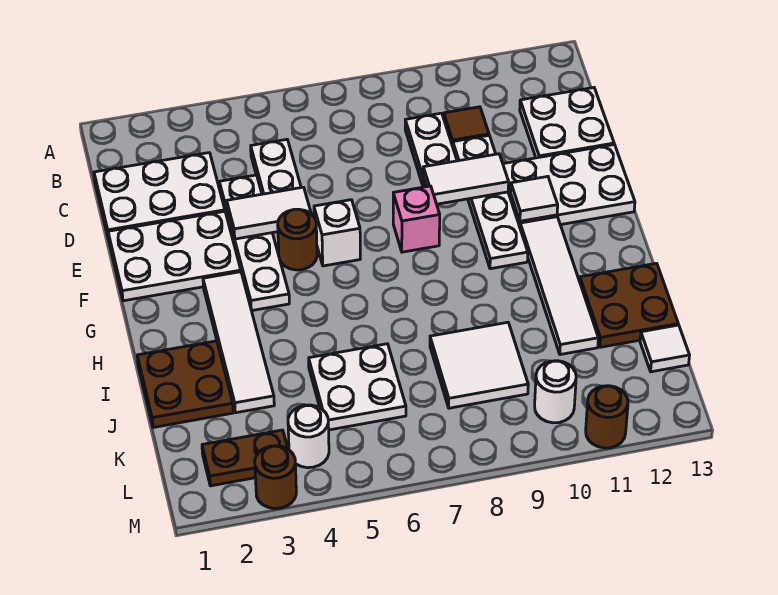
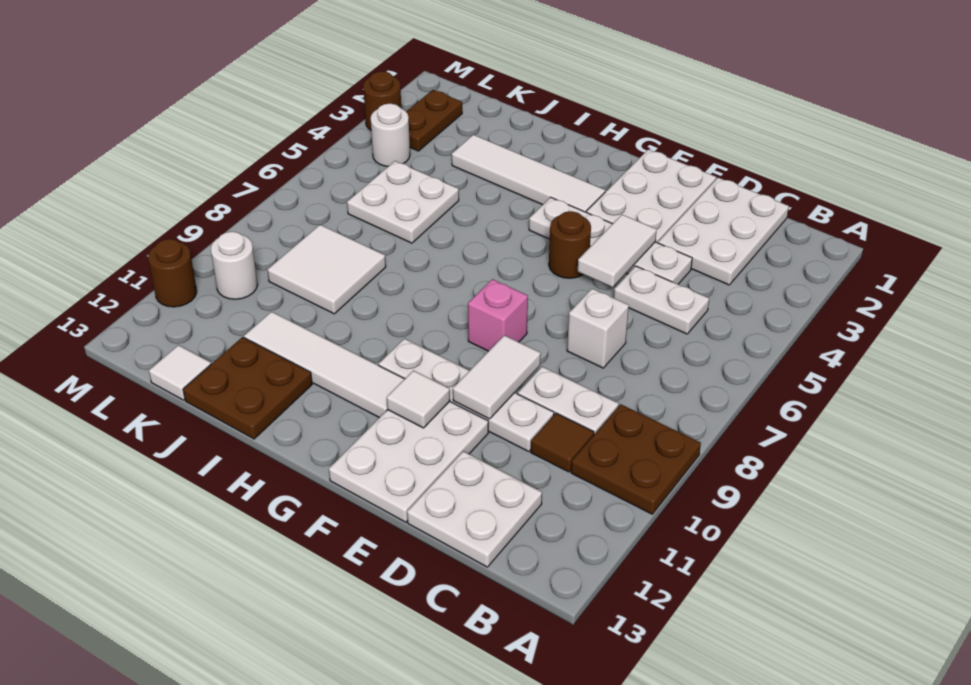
white 1x1 brick [314,200,360,266] -> white 1x1 brick moved to [567,289,629,368]
brown 2x2 plate [137,341,233,427] -> brown 2x2 plate moved to [571,404,701,514]

